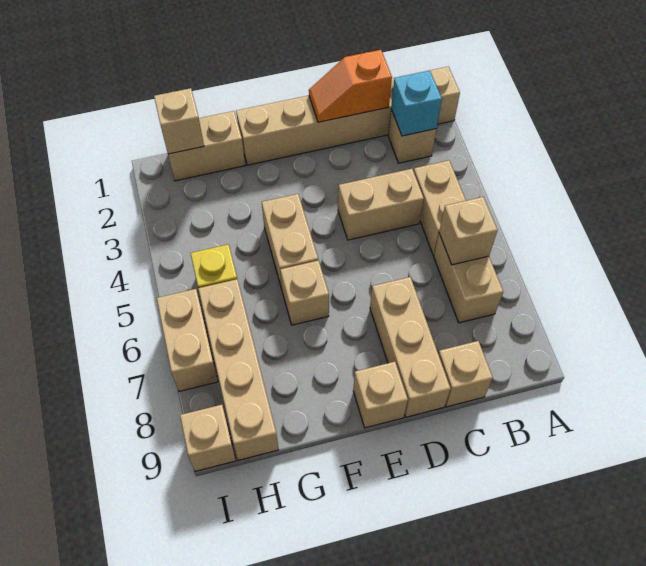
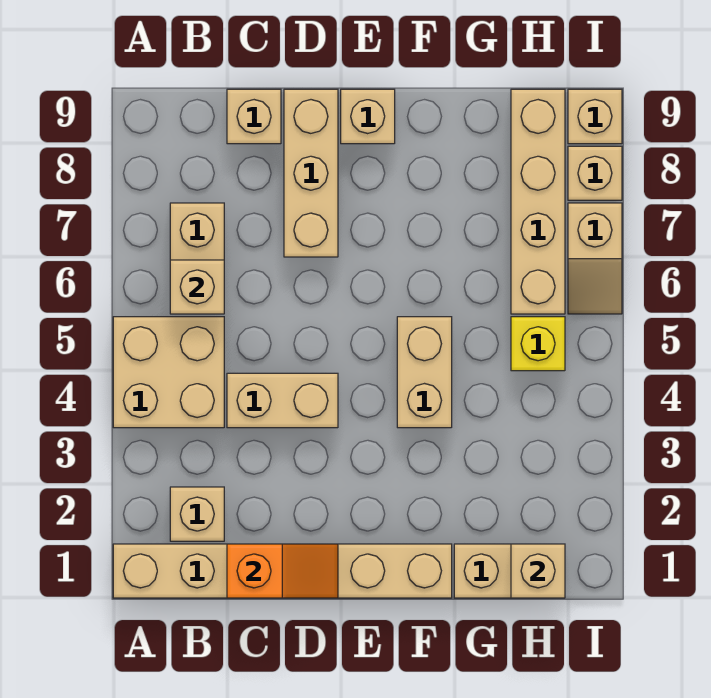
cyan 1x1 brick [391,71,442,136] -> none
tan 1x2 brick [414,160,466,255] -> tan 2x2 brick [113,317,224,428]
tan 1x1 brick [280,260,329,325] -> tan 1x1 brick moved to [568,146,622,200]
tan 1x2 brick [157,289,218,391] -> tan 1x2 slope [568,203,622,314]

